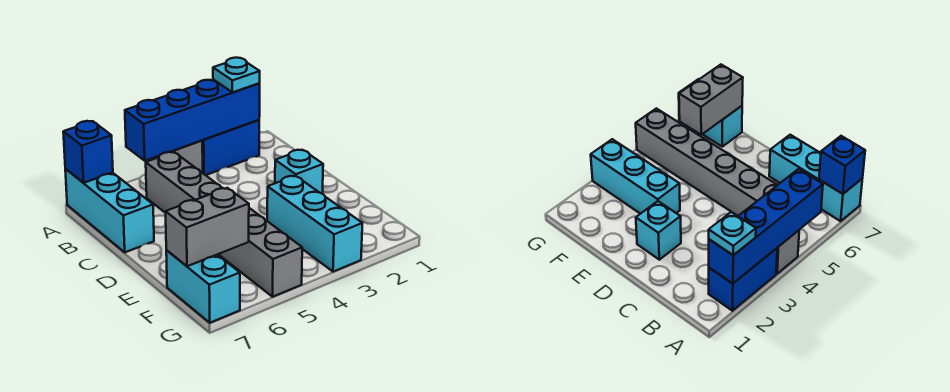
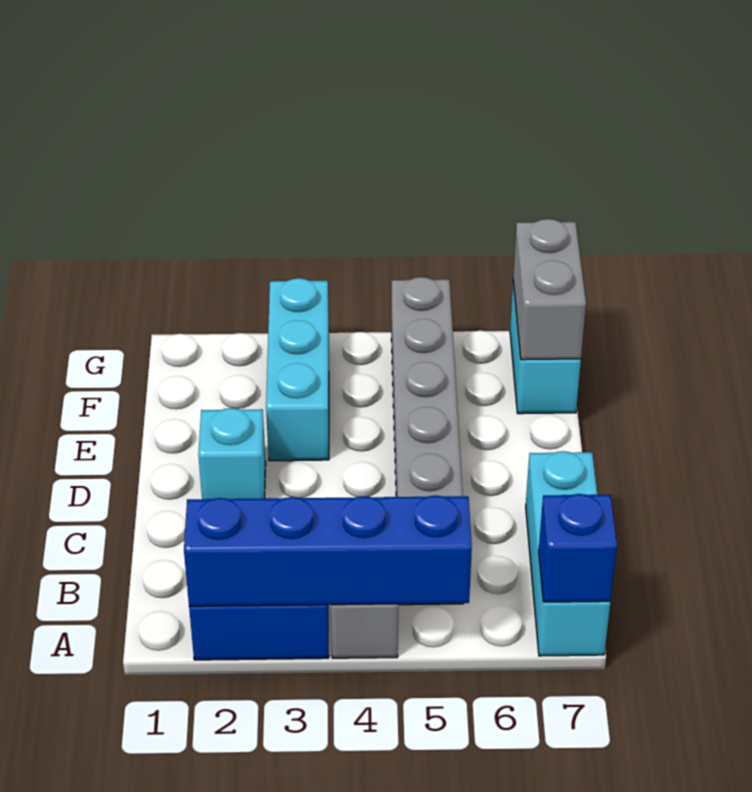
cyan 1x1 plate [213,58,260,92] -> none
grey 1x2 brick [166,188,249,266] -> grey 1x2 brick turned to [513,219,586,360]

